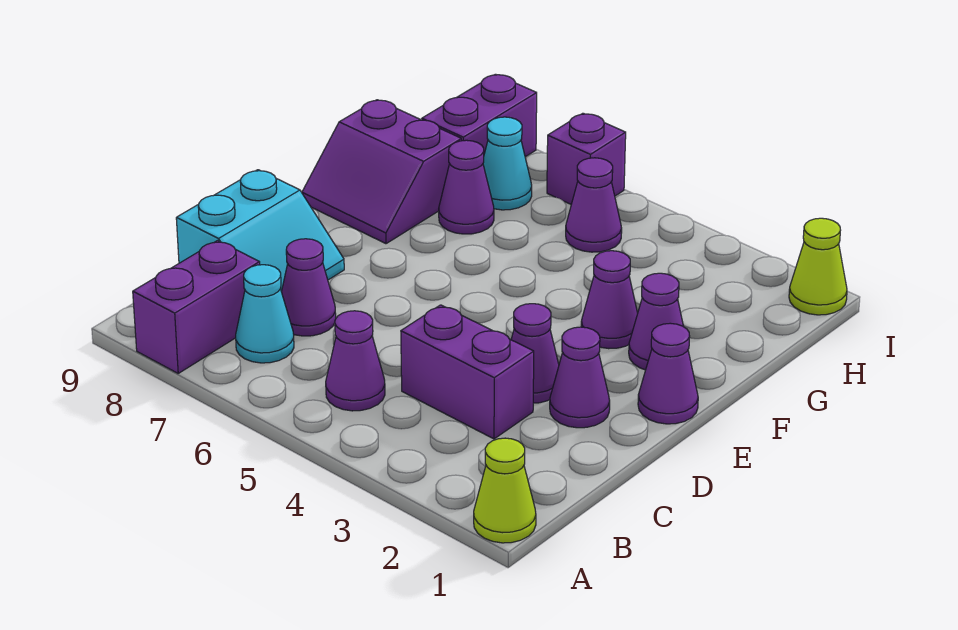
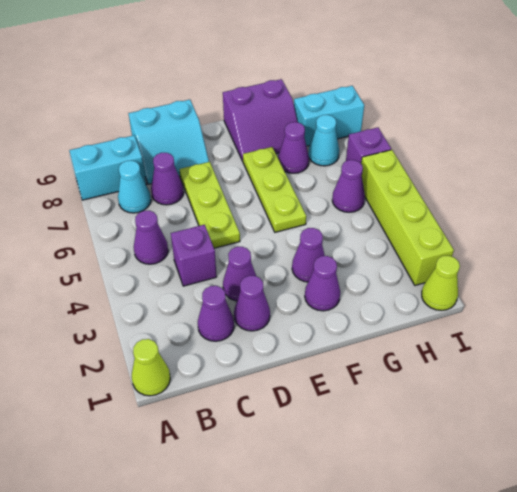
purple 1x2 brick [133,241,260,373] -> cyan 1x2 brick [69,135,146,200]
purple 1x2 brick [401,305,534,439] -> purple 1x1 brick [171,225,217,286]
none -> lime 1x3 plate [180,162,240,248]
purple 1x1 cone [638,323,698,424] -> purple 1x1 cone moved to [198,286,234,341]
none -> lime 1x3 plate [243,147,306,232]
purple 2x2 slope [302,100,461,244] -> purple 2x2 slope turned to [223,79,297,161]
purple 1x2 brick [422,74,537,157] -> cyan 1x2 brick [294,86,364,146]
none -> lime 1x4 brick [361,150,454,285]

